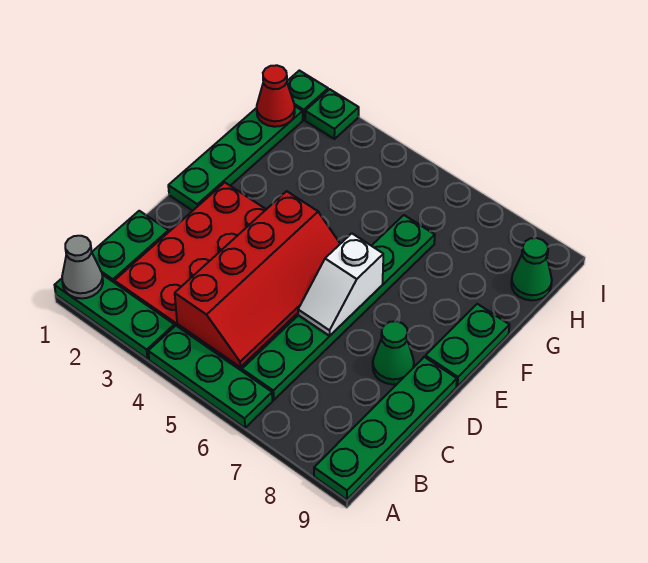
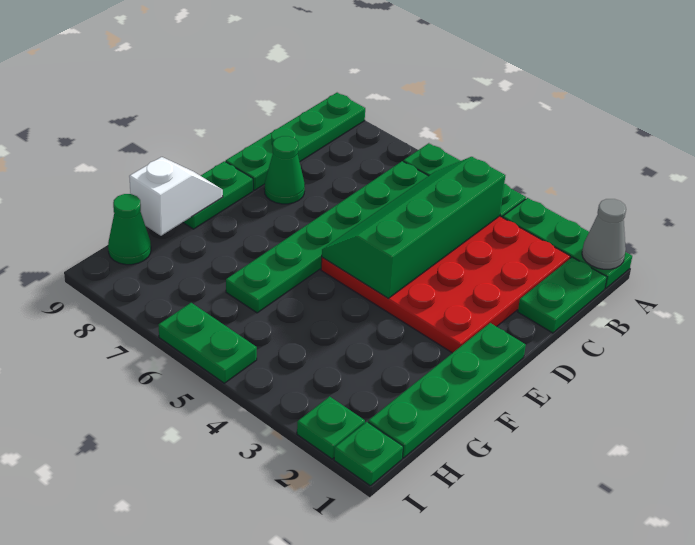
red 2x4 slope [175,191,340,367] -> green 2x4 slope [322,157,505,298]
white 1x2 slope [298,233,383,336] -> white 1x2 slope moved to [129,157,223,236]
red 1x1 cone [257,65,295,127] -> none
none -> green 1x2 plate [158,303,257,383]

